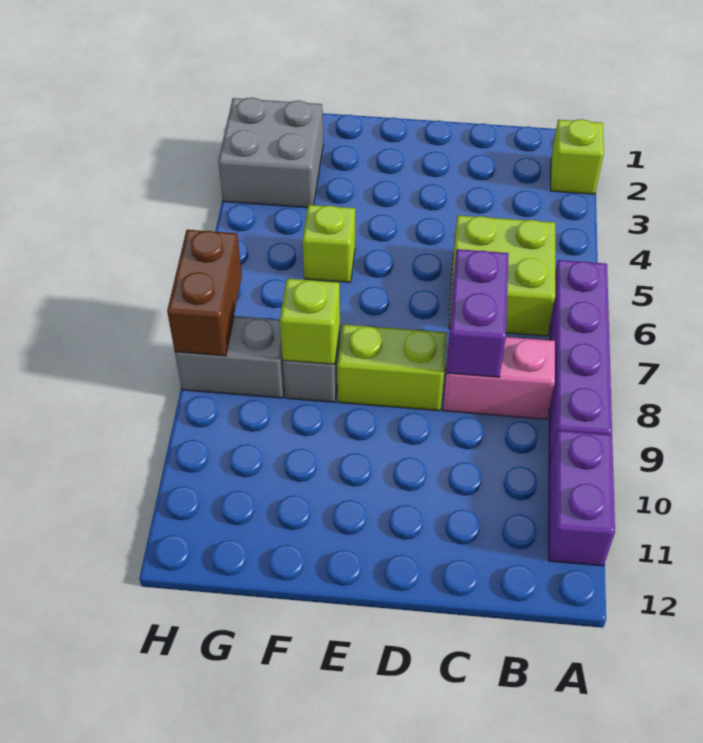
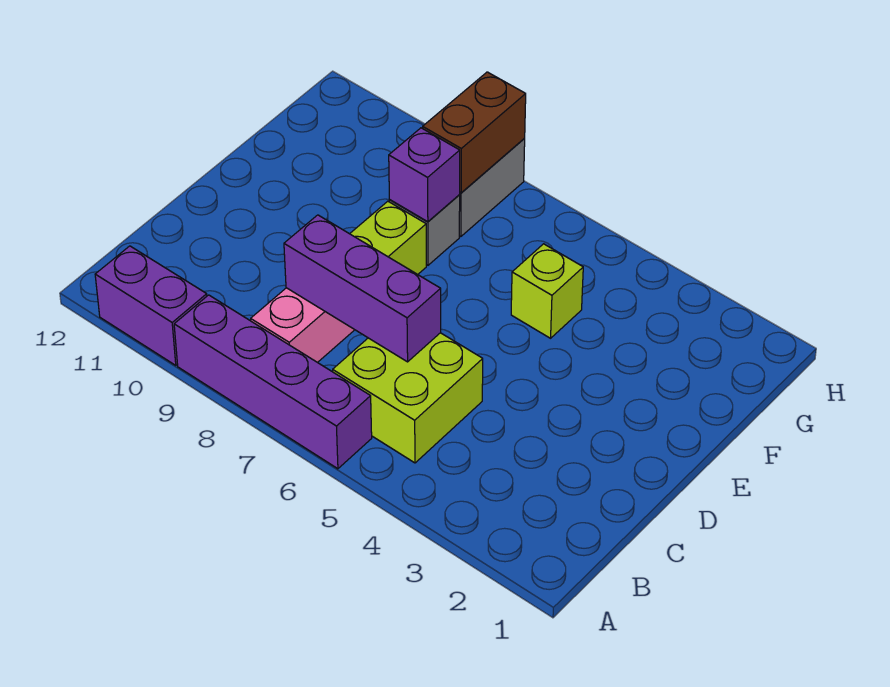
lime 1x1 brick [551,119,604,194] -> none
purple 1x2 brick [447,249,509,377] -> purple 1x3 brick [284,215,441,362]
lime 1x1 brick [280,278,340,364] -> purple 1x1 brick [389,128,460,222]
grey 2x2 brick [218,98,323,208] -> none
brown 1x2 brick [167,230,242,356] -> brown 1x2 brick turned to [423,72,526,193]

